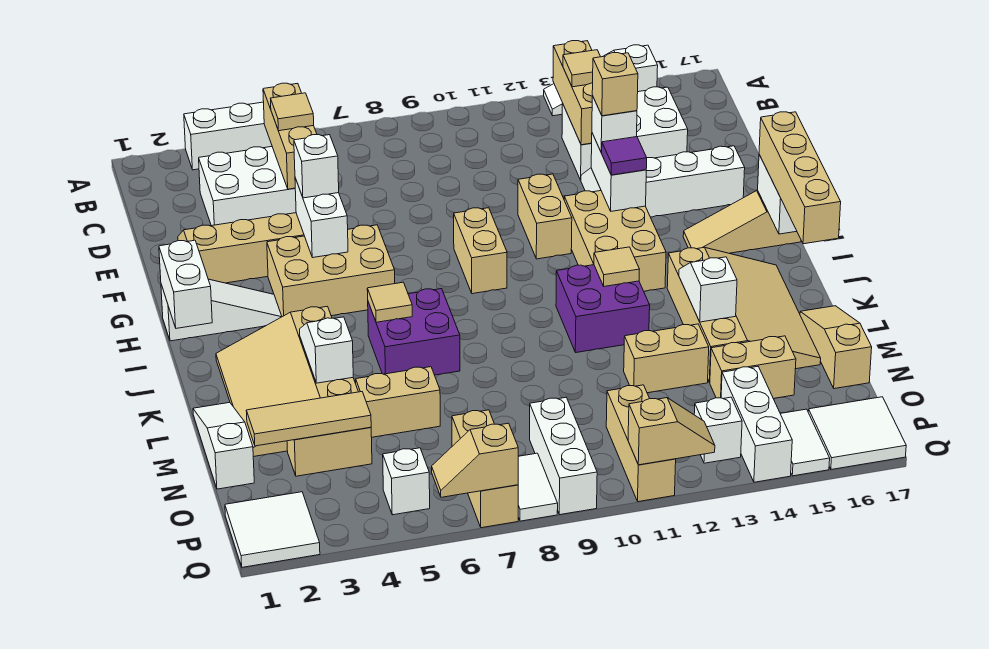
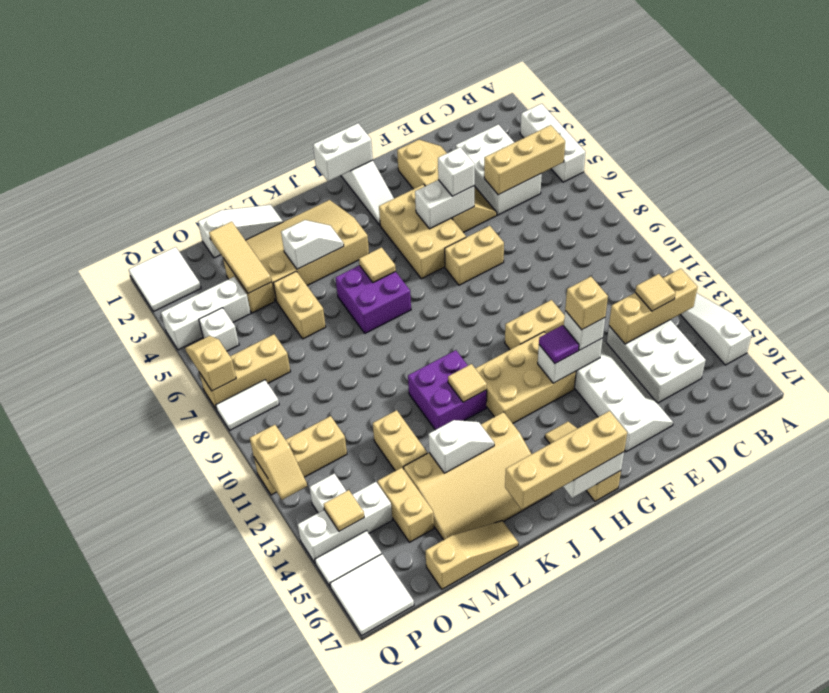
tan 1x1 tile [271,93,314,131] -> tan 1x1 tile moved to [324,490,364,531]
tan 1x2 brick [454,208,507,294] -> tan 1x2 brick moved to [445,226,504,285]
white 1x3 brick [530,398,597,515] -> white 1x3 brick moved to [161,277,251,350]

